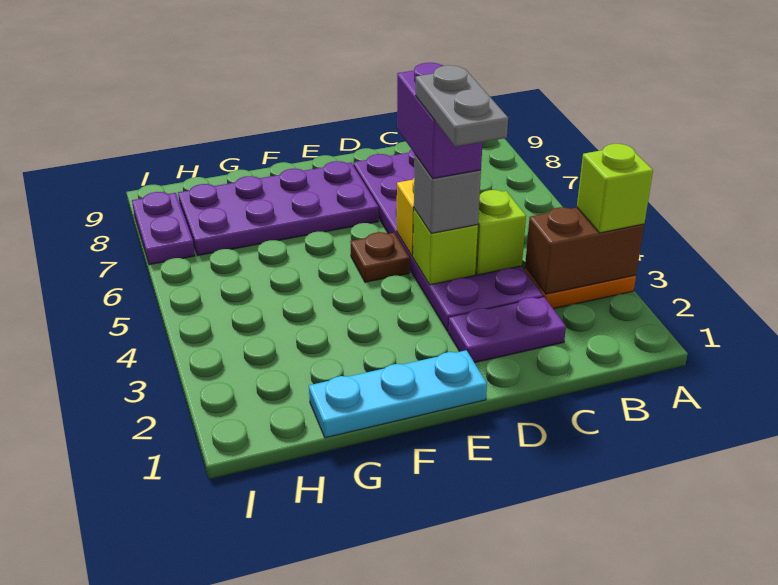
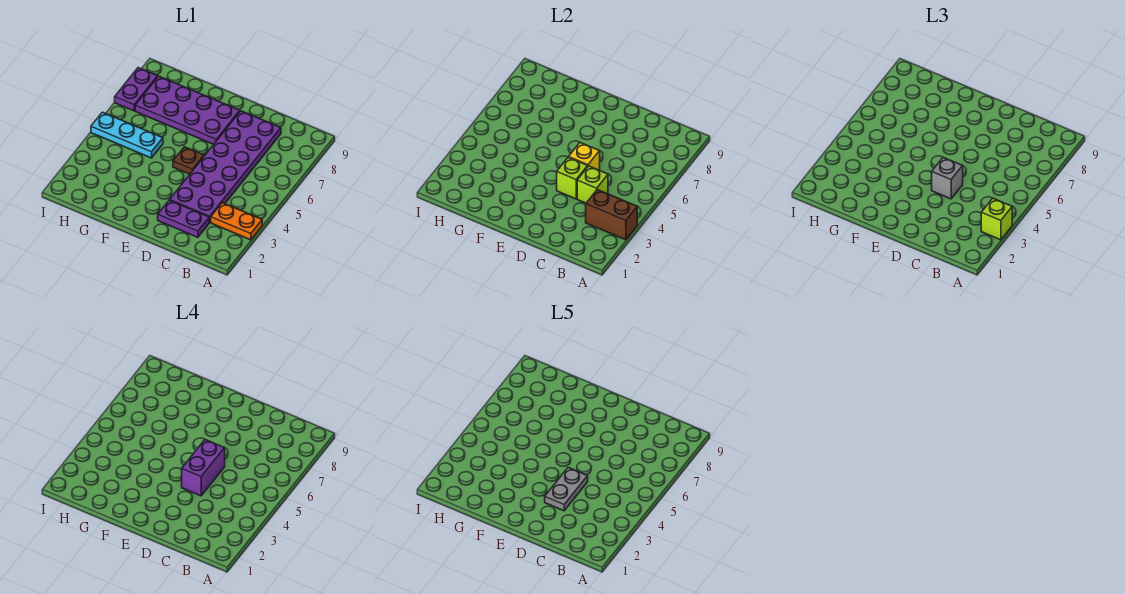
cyan 1x3 plate [309,350,487,438] -> cyan 1x3 plate moved to [91,112,163,158]

